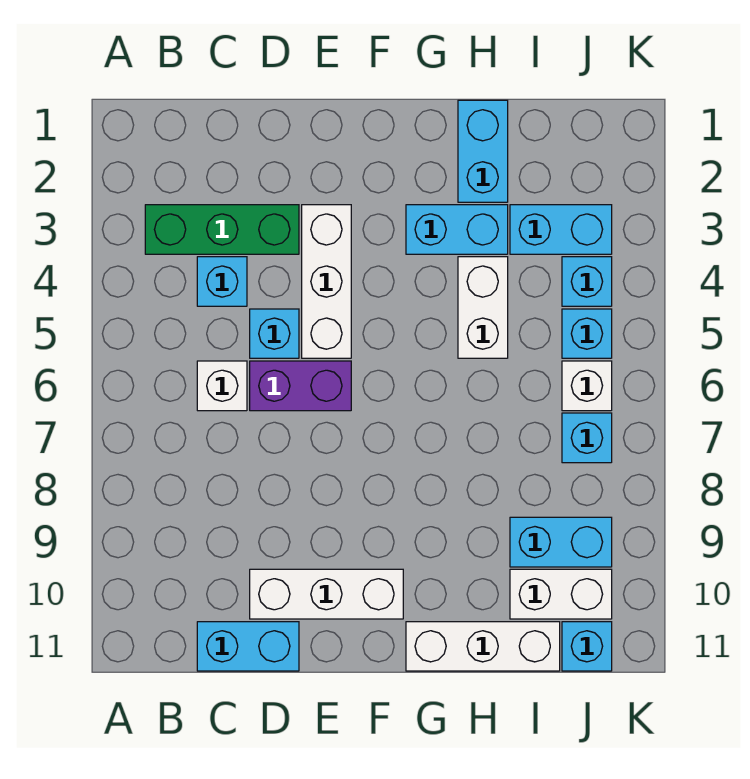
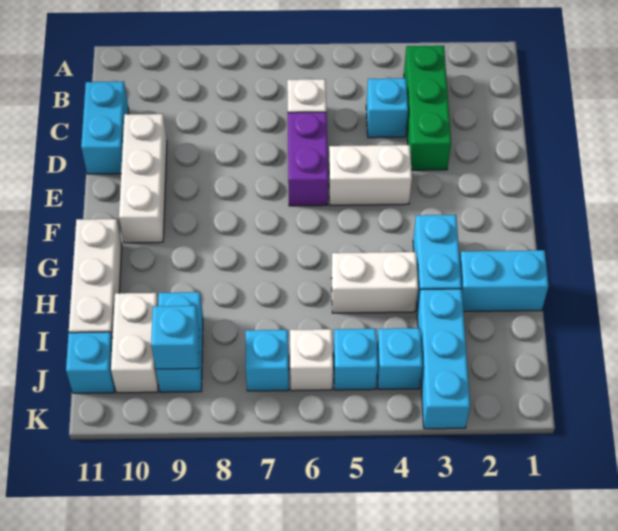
cyan 1x1 brick [250,309,299,358] -> cyan 1x1 brick moved to [151,306,199,369]
white 1x3 brick [302,205,351,358] -> white 1x2 brick [329,145,412,205]
cyan 1x2 brick [510,205,612,254] -> cyan 1x3 brick [417,289,470,429]

